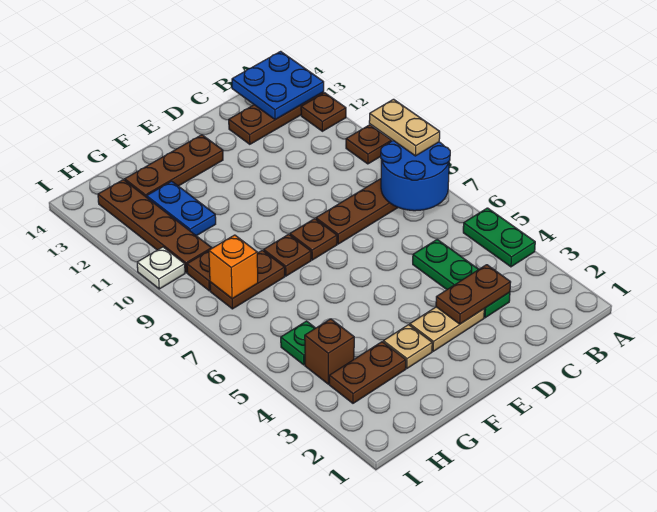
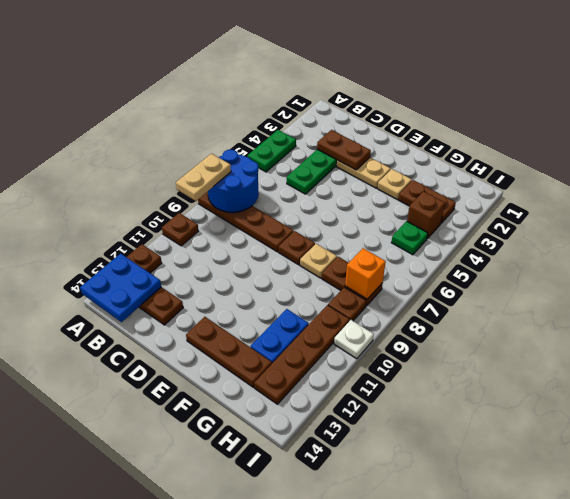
brown 1x1 plate [264,234,311,276] -> tan 1x1 plate [300,244,337,278]

